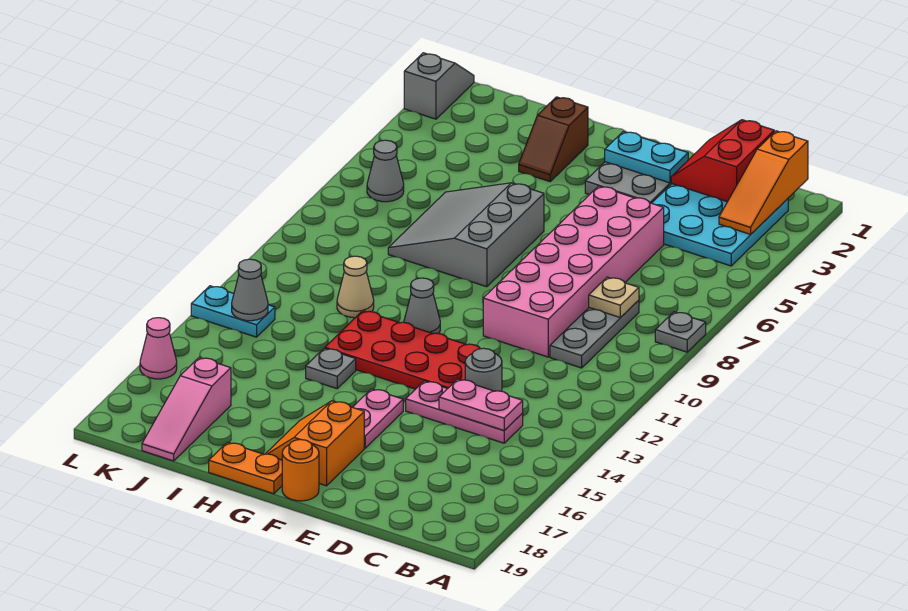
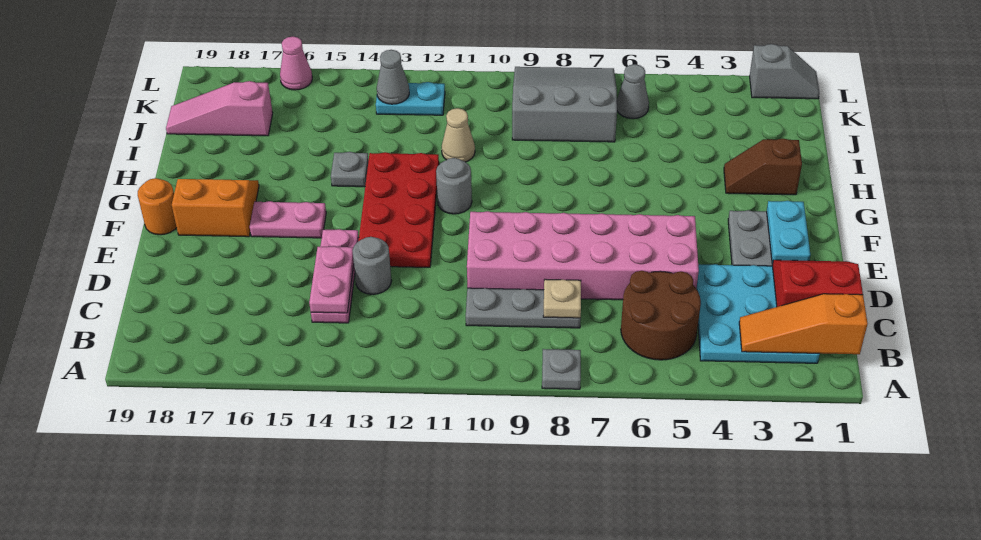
none -> brown 2x2 round brick [621,271,701,360]
grey 3x3 slope [388,183,544,287] -> grey 3x3 slope moved to [512,67,617,142]
grey 1x1 cone [404,278,440,334] -> grey 1x1 round brick [436,158,472,214]
orange 1x2 plate [209,442,282,494] -> none
cyan 1x2 plate [191,286,275,337] -> cyan 1x2 plate turned to [376,82,445,115]

